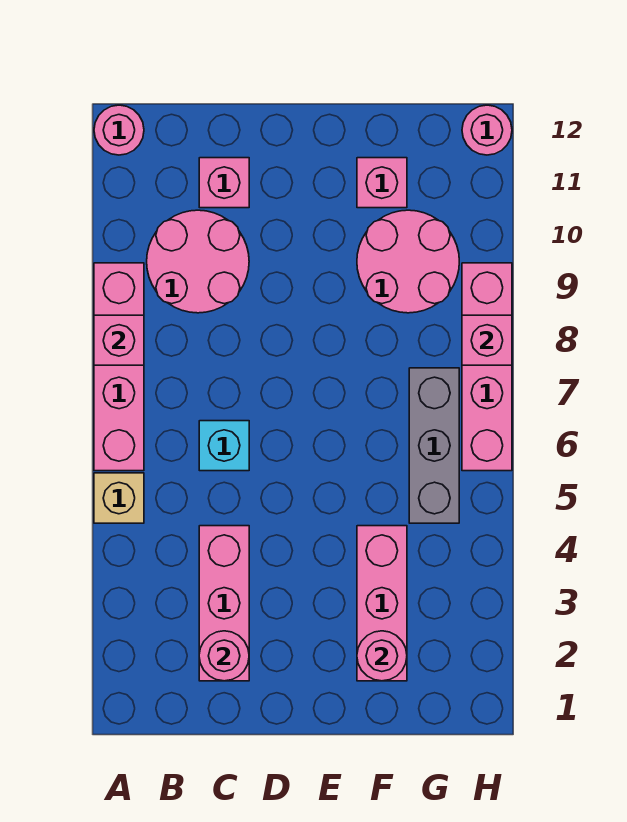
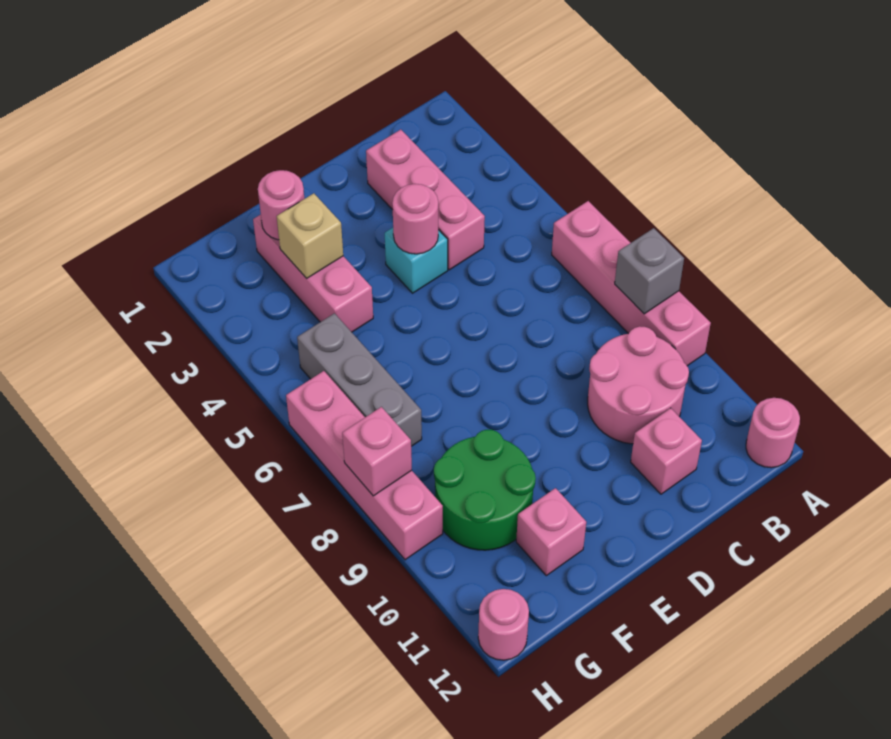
tan 1x1 brick [94,473,144,523] -> tan 1x1 brick moved to [277,193,343,278]
pink 1x1 brick [94,315,144,365] -> grey 1x1 brick [615,228,684,314]
pink 1x1 round brick [199,631,249,681] -> pink 1x1 round brick moved to [392,184,438,254]
cyan 1x1 brick [199,421,249,471] -> cyan 1x1 brick moved to [385,228,448,293]
pink 2x2 round brick [357,210,459,313] -> green 2x2 round brick [434,430,536,550]

